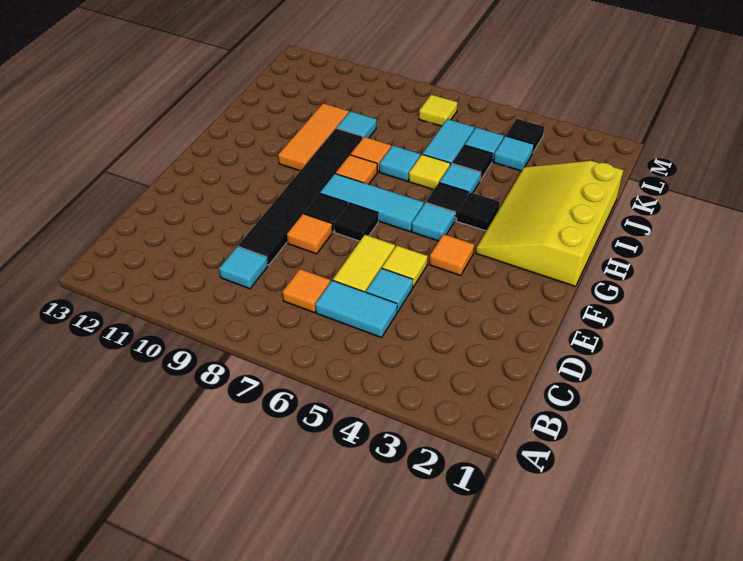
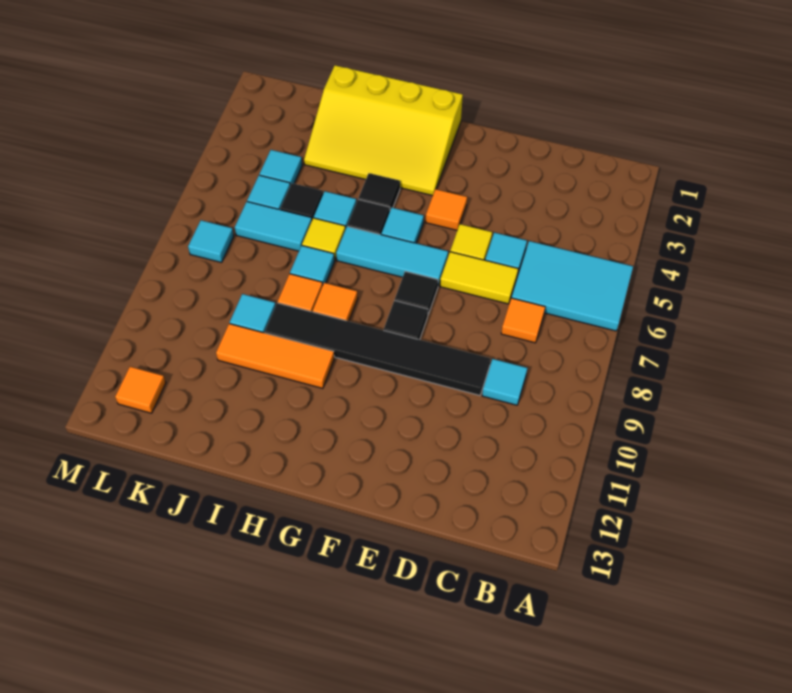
cyan 1x2 tile [315,280,397,338] -> cyan 2x3 tile [511,241,633,331]
orange 1x1 tile [287,214,332,254] -> orange 1x1 tile moved to [115,367,166,413]
cyan 1x3 tile [320,174,424,232] -> cyan 1x3 tile turned to [336,226,448,286]
black 1x1 tile [506,119,544,152] -> none
yellow 1x1 tile [419,95,458,126] -> cyan 1x1 tile [188,220,234,263]

